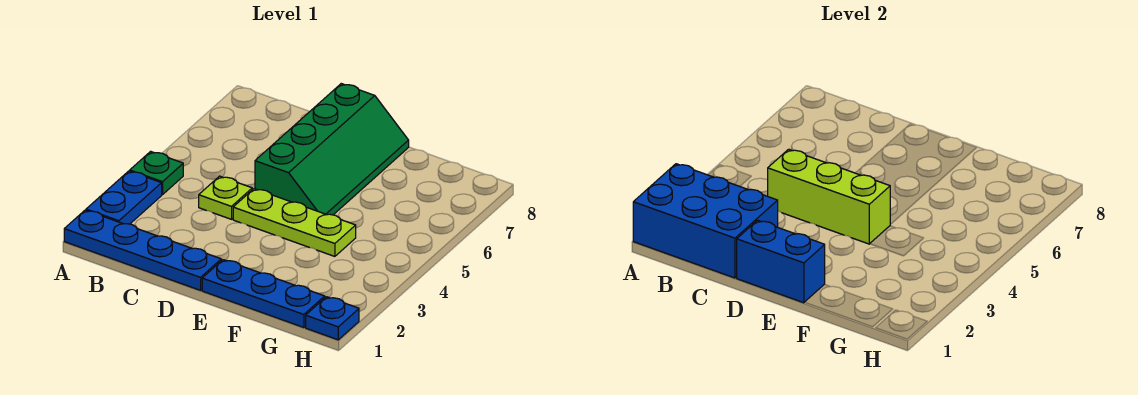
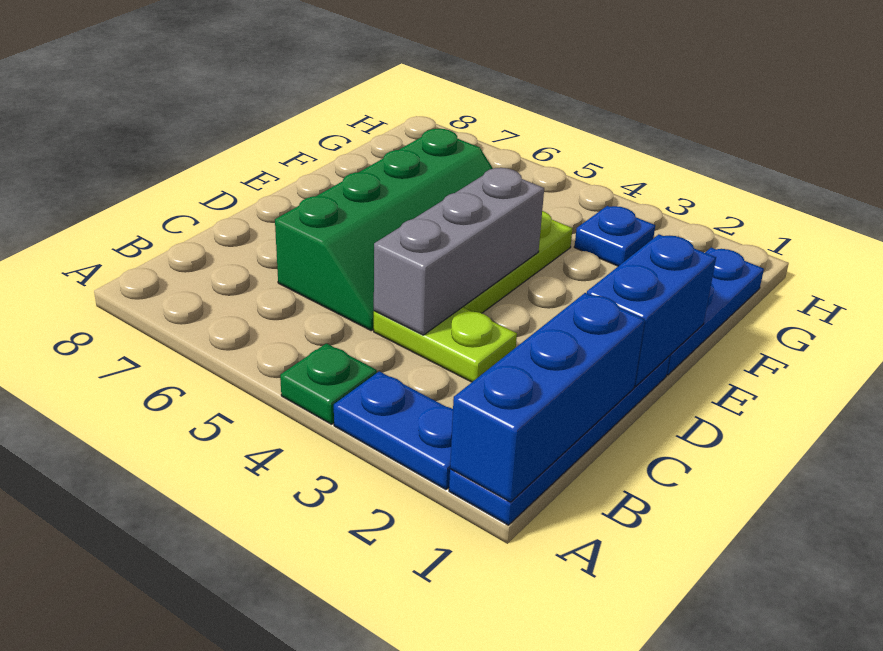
blue 2x3 brick [633,164,778,278] -> blue 1x3 brick [450,293,645,502]
lime 1x1 plate [199,176,252,219] -> lime 1x2 plate [374,307,517,382]
lime 1x3 brick [768,149,890,244] -> grey 1x3 brick [374,168,544,335]
green 2x4 slope [255,84,409,215] -> green 2x4 slope turned to [275,129,493,331]
blue 1x1 plate [306,297,359,340] -> blue 1x1 plate moved to [575,206,655,266]

